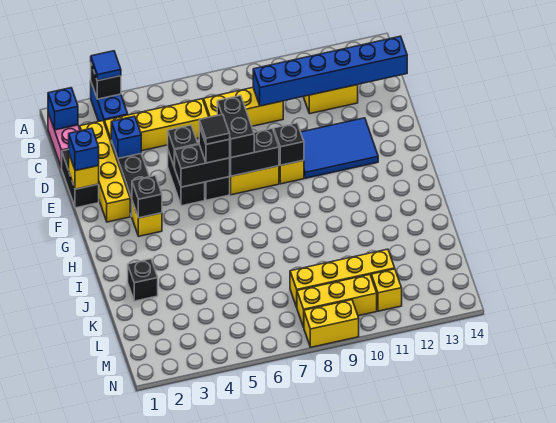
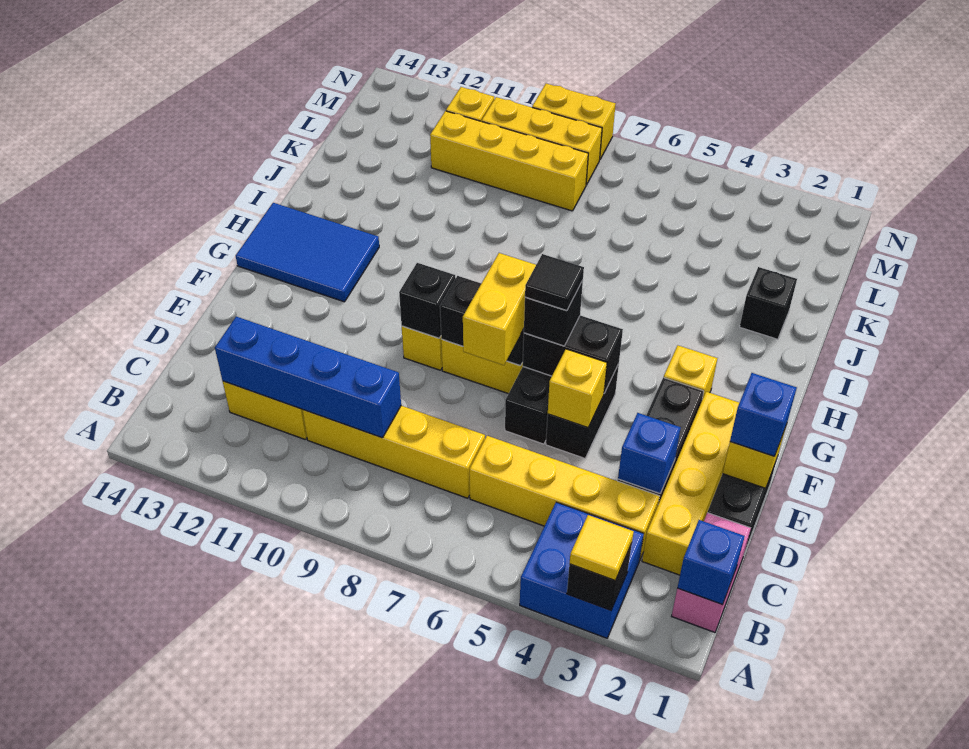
blue 1x2 brick [91,83,128,121] -> blue 2x2 brick [520,502,644,638]
blue 1x1 tile [91,51,121,81] -> yellow 1x1 tile [570,515,634,581]
yellow 1x3 brick [204,88,283,126] -> yellow 1x4 brick [303,406,485,498]
blue 1x6 brick [253,36,407,106] -> blue 1x4 brick [215,317,401,438]
black 1x1 brick [168,125,198,167] -> yellow 1x1 brick [548,349,607,428]
black 1x2 brick [217,96,254,158] -> yellow 1x2 brick [463,253,536,365]
blue 2x3 tile [301,118,378,178] -> blue 2x3 tile moved to [236,203,379,302]
black 1x1 brick [132,176,162,218] -> none

